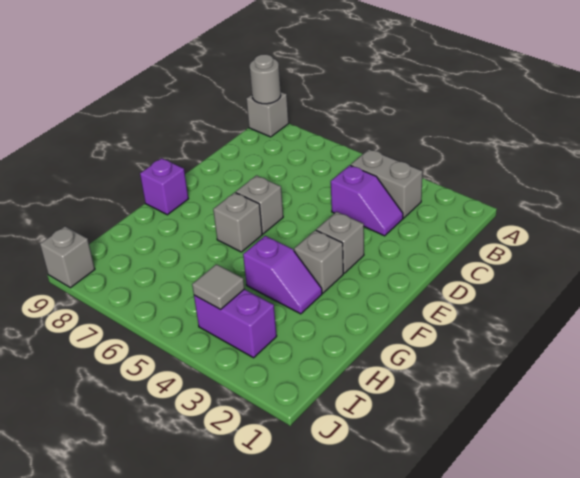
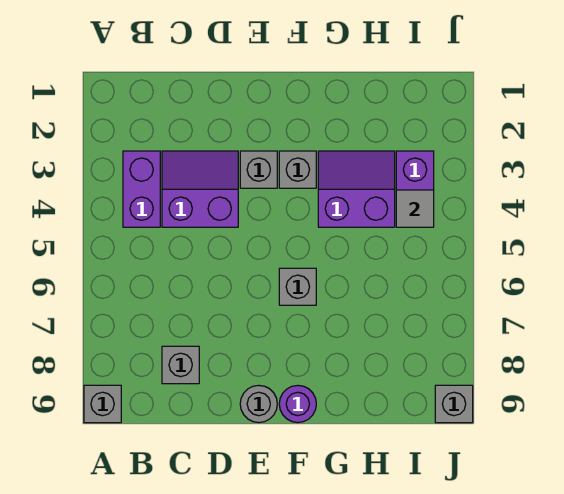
grey 1x1 round brick [249,54,281,104] -> grey 1x1 round brick moved to [240,385,277,423]
grey 1x2 brick [351,149,422,218] -> purple 1x2 brick [123,151,160,227]
purple 1x2 slope [331,165,403,236] -> purple 2x2 slope [162,151,238,227]
grey 1x1 brick [236,175,283,234] -> grey 1x1 brick moved to [162,346,199,384]
purple 1x1 brick [140,158,188,215] -> purple 1x1 round brick [279,385,316,423]
purple 1x2 slope [243,236,322,314] -> purple 2x2 slope [318,151,395,227]

